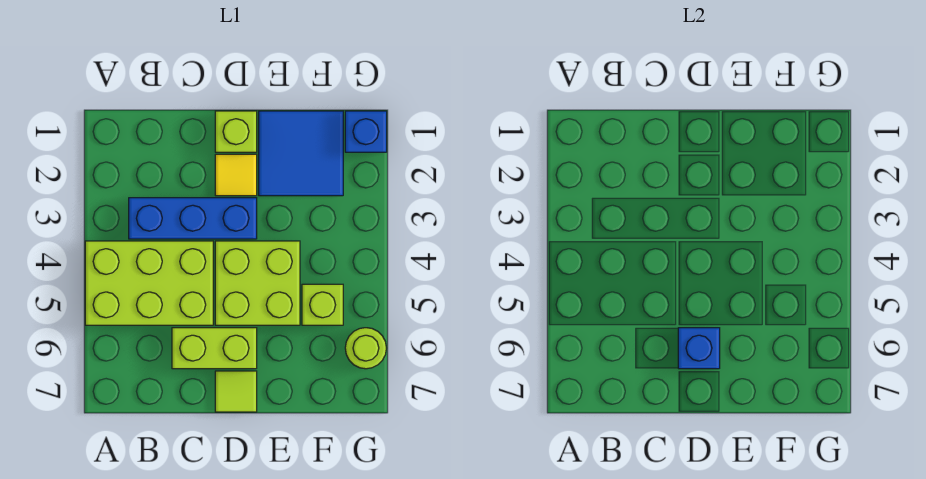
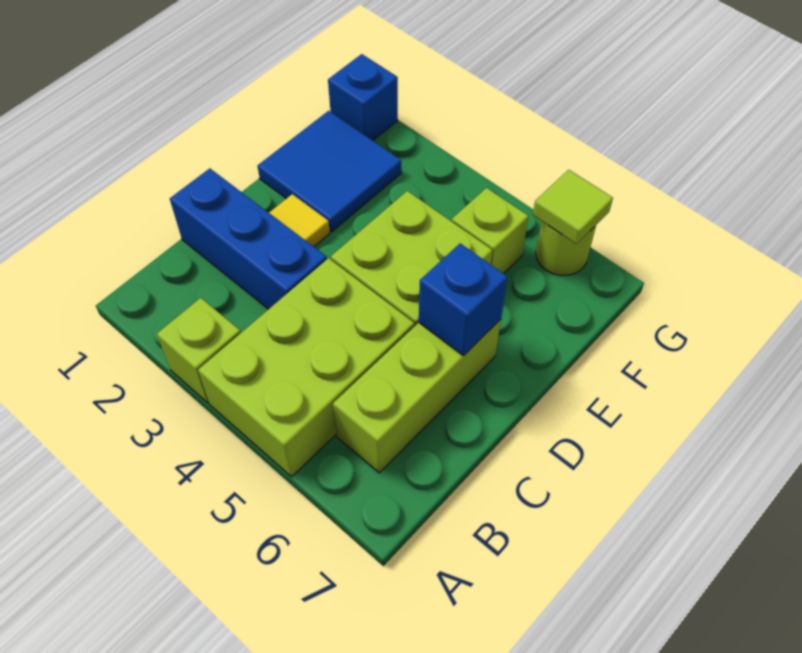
blue 1x3 brick [129,198,257,239] -> blue 1x3 brick turned to [170,168,327,309]
lime 1x2 brick [172,328,257,369] -> lime 1x3 brick [333,319,501,473]
lime 1x1 brick [215,111,257,152] -> lime 1x1 brick moved to [157,298,241,403]
lime 1x1 tile [215,371,257,412] -> lime 1x1 tile moved to [533,170,613,244]

